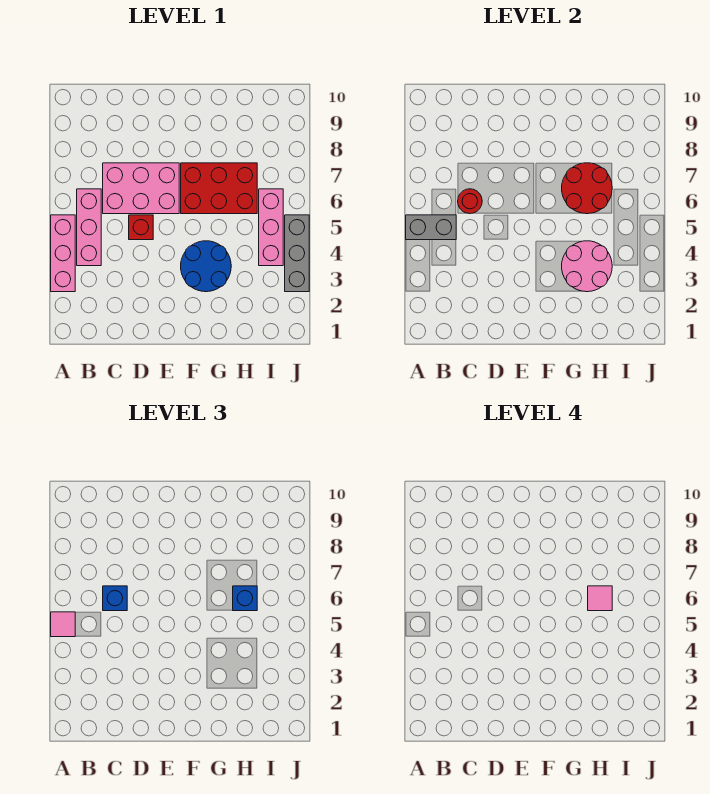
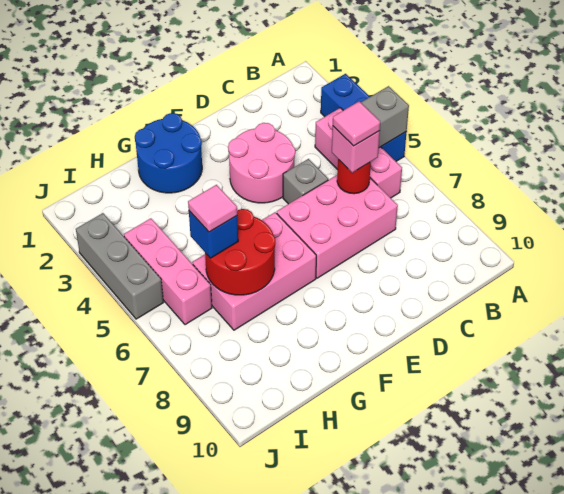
pink 1x3 brick [51,215,75,292] -> blue 1x3 brick [321,74,407,161]
pink 1x1 tile [51,612,75,637] -> pink 1x1 tile moved to [333,101,380,146]
blue 1x1 brick [103,586,127,611] -> pink 1x1 brick [332,126,380,173]
red 1x1 brick [129,215,153,240] -> grey 1x1 brick [283,159,328,204]
blue 2x2 round brick [181,241,231,292] -> blue 2x2 round brick moved to [135,113,202,193]
red 2x3 brick [181,163,257,214] -> pink 2x3 brick [192,212,316,330]
pink 2x2 round brick [562,241,612,292] -> pink 2x2 round brick moved to [228,123,295,203]

